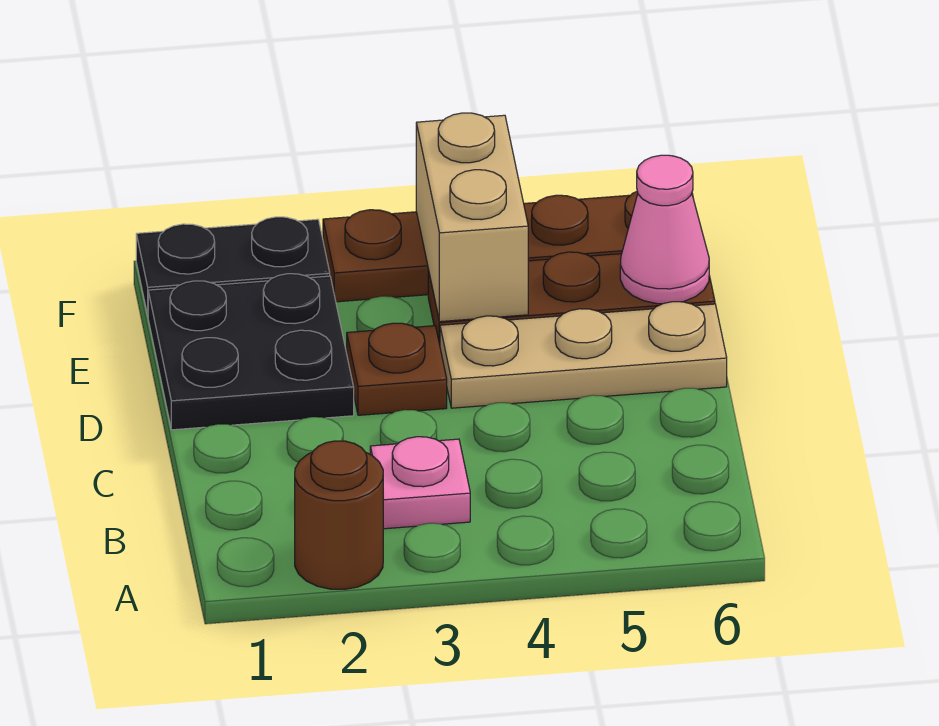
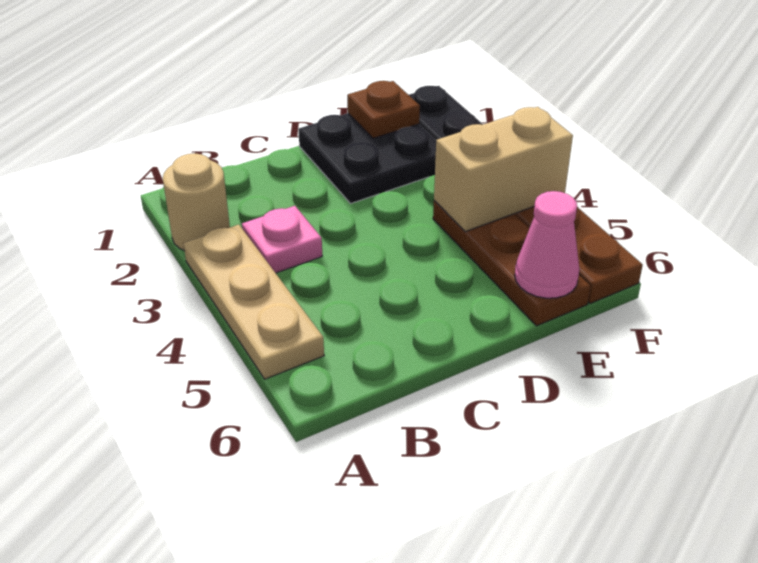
brown 1x1 round brick [295,441,383,589] -> tan 1x1 round brick [163,153,230,250]
brown 1x1 plate [347,323,447,415] -> brown 1x1 plate moved to [347,81,420,138]
tan 1x3 plate [440,302,727,408] -> tan 1x3 plate moved to [184,225,324,379]

